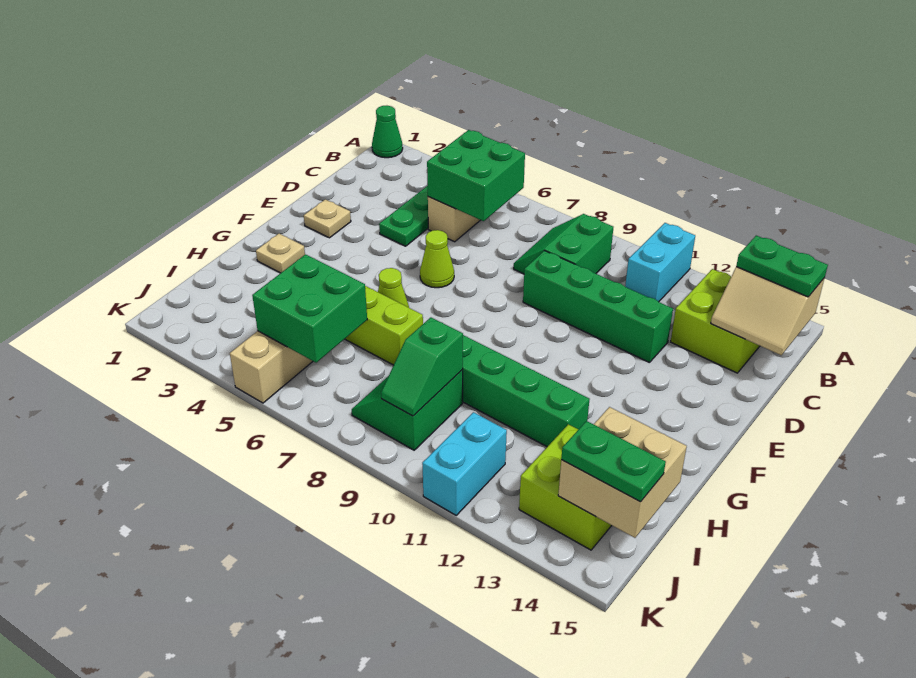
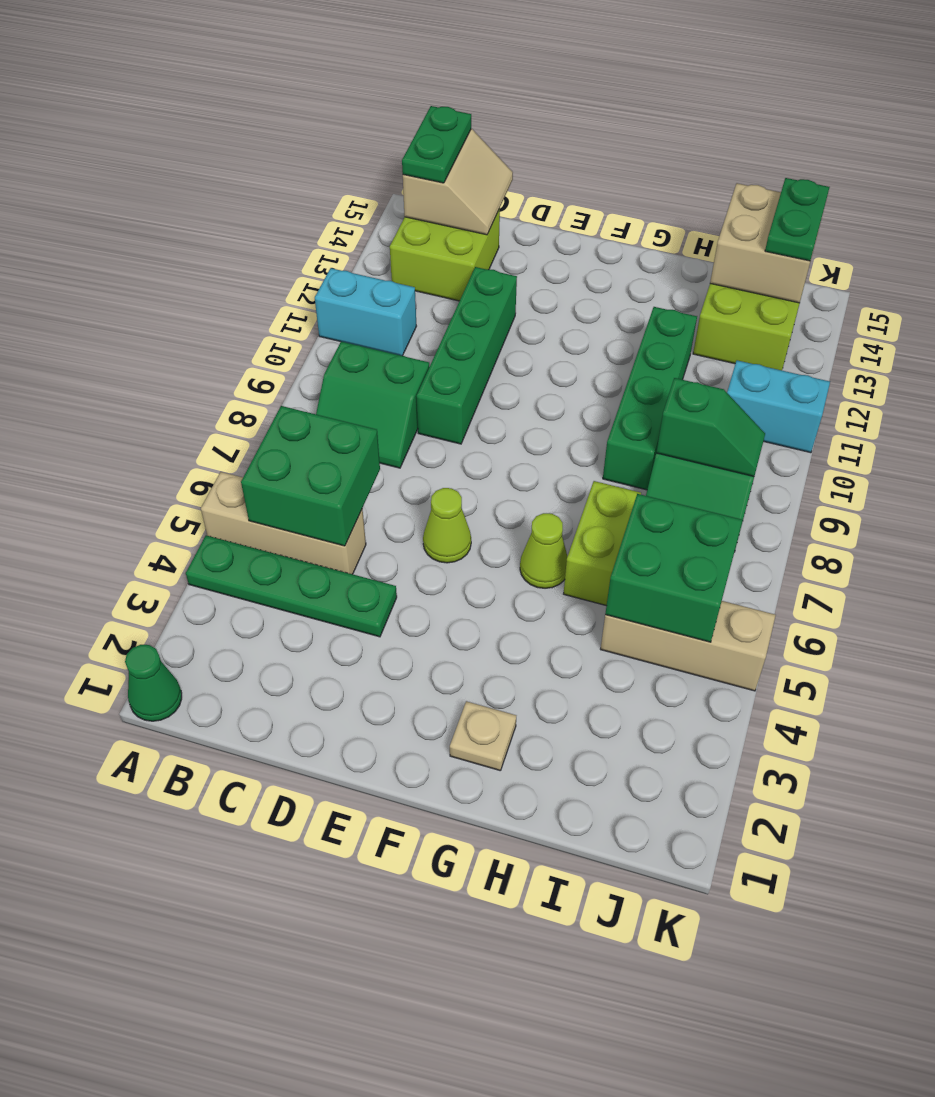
tan 1x1 plate [304,199,351,238] -> none

